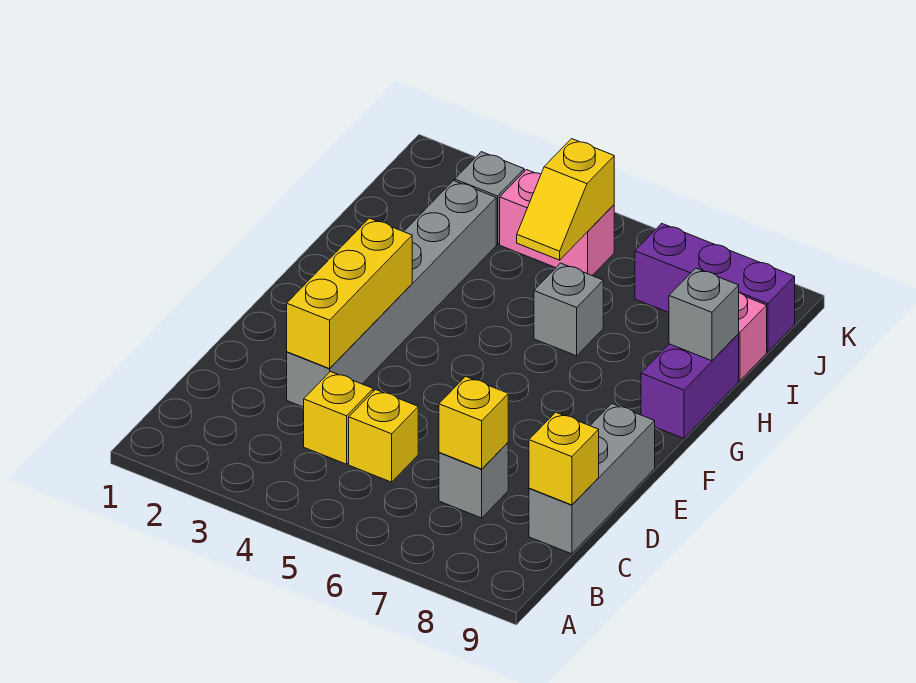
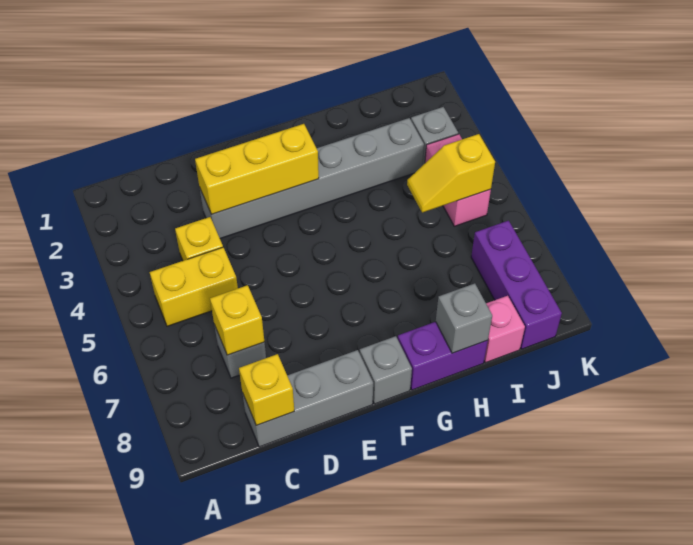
yellow 1x1 brick [349,390,418,482] -> yellow 1x2 brick [150,247,238,326]
grey 1x1 brick [534,263,603,356] -> grey 1x1 brick moved to [360,336,412,404]

